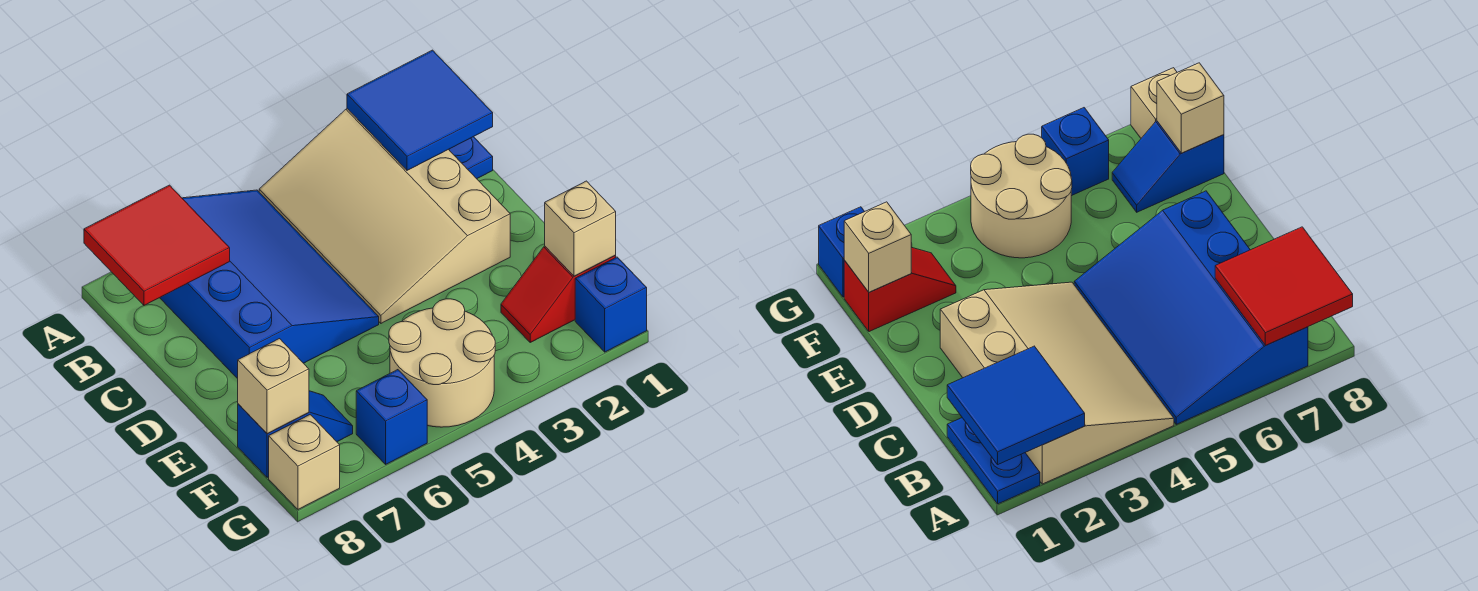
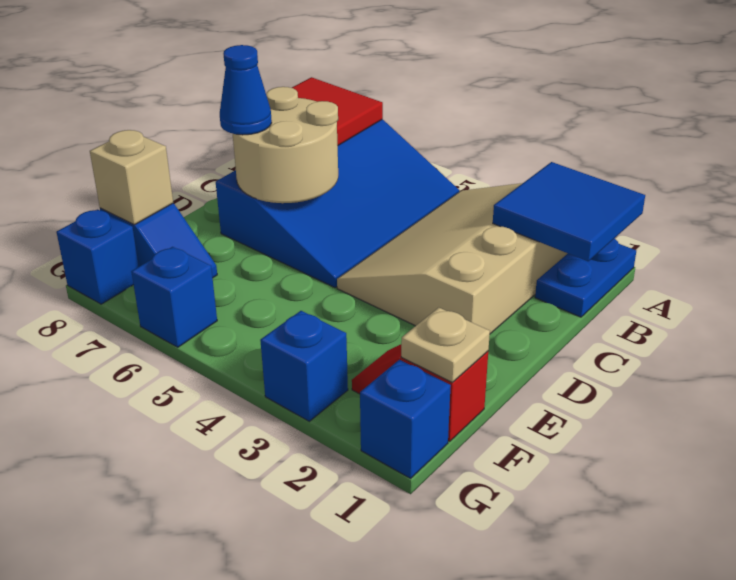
none -> blue 1x1 cone [220,45,272,135]
tan 1x1 brick [545,181,616,276] -> tan 1x1 plate [401,308,490,382]
tan 2x2 round brick [389,299,495,427] -> tan 2x2 round brick moved to [233,87,338,203]
none -> blue 1x1 brick [260,311,348,421]
tan 1x1 brick [269,415,340,509] -> blue 1x1 brick [56,209,139,304]

